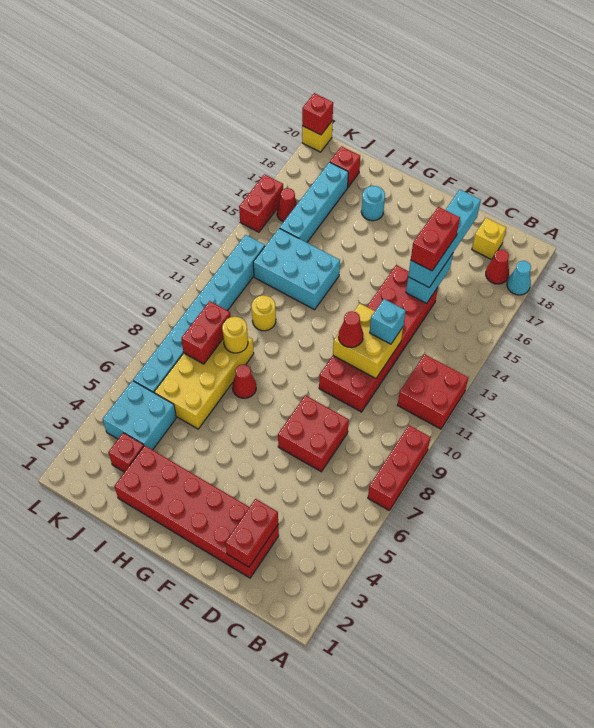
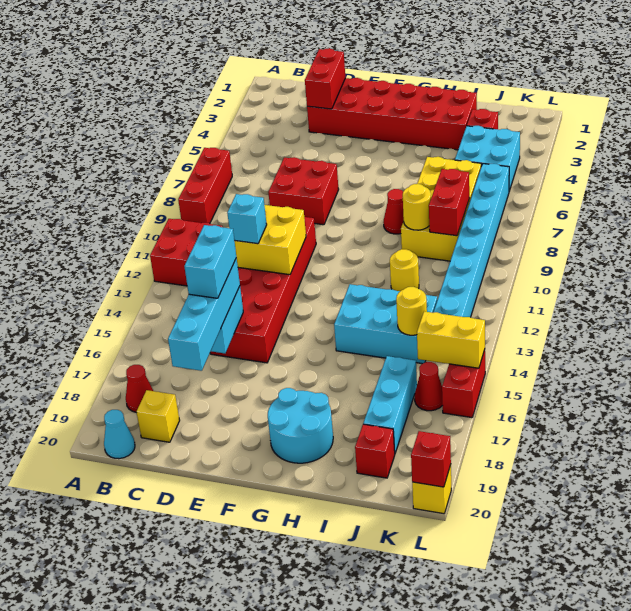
cyan 1x1 cone [507,261,531,295] -> cyan 1x1 cone moved to [104,410,135,459]
red 1x2 brick [411,207,460,271] -> cyan 1x2 brick [184,225,236,298]
red 1x1 cone [338,311,363,348] -> none
cyan 1x1 round brick [361,186,385,221] -> cyan 2x2 round brick [268,388,333,463]
none -> yellow 1x1 round brick [396,287,427,335]
cyan 1x4 brick [280,162,348,242] -> cyan 1x3 brick [363,356,417,453]
none -> yellow 1x2 brick [417,311,485,368]

